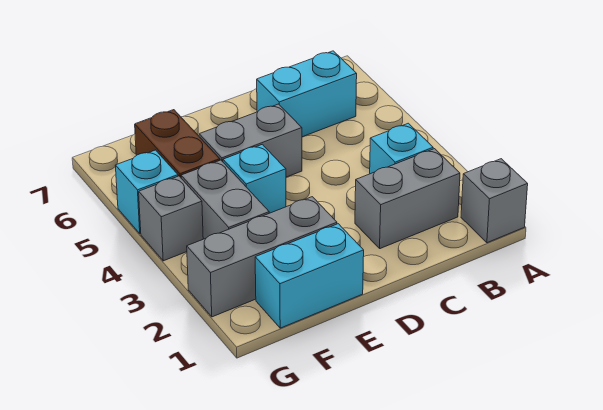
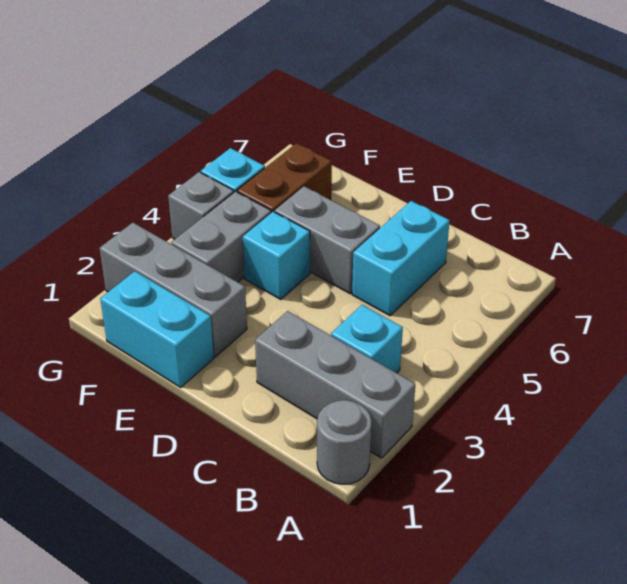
grey 1x1 brick [461,159,528,243] -> grey 1x1 round brick [317,400,372,484]
grey 1x2 brick [355,149,460,249] -> grey 1x3 brick [255,311,415,458]
cyan 1x2 brick [257,51,357,137] -> cyan 1x2 brick turned to [352,201,450,316]

